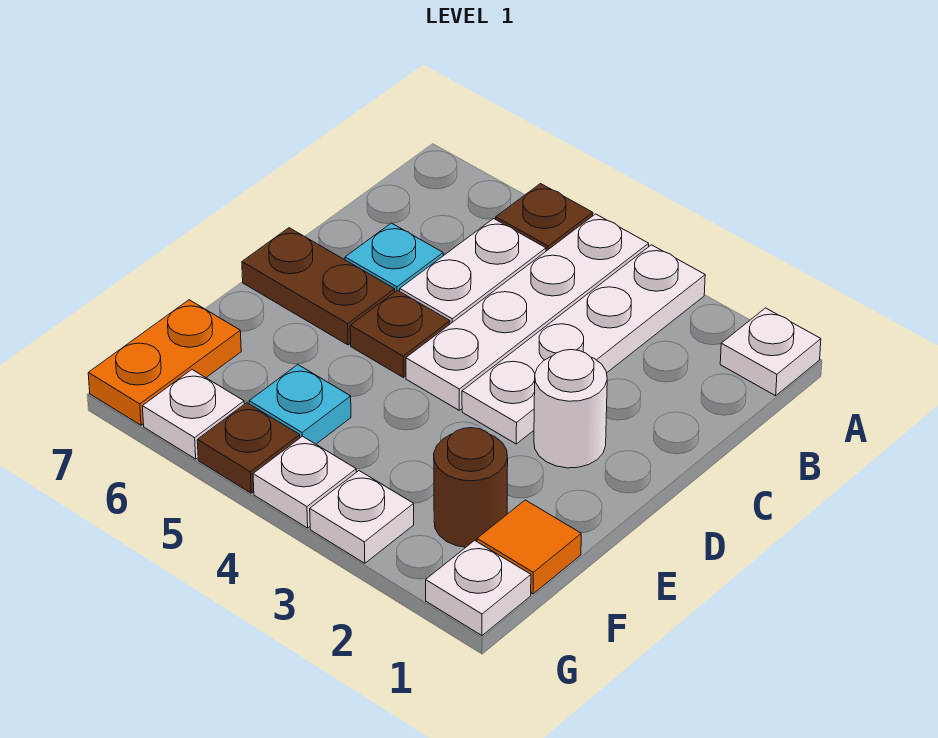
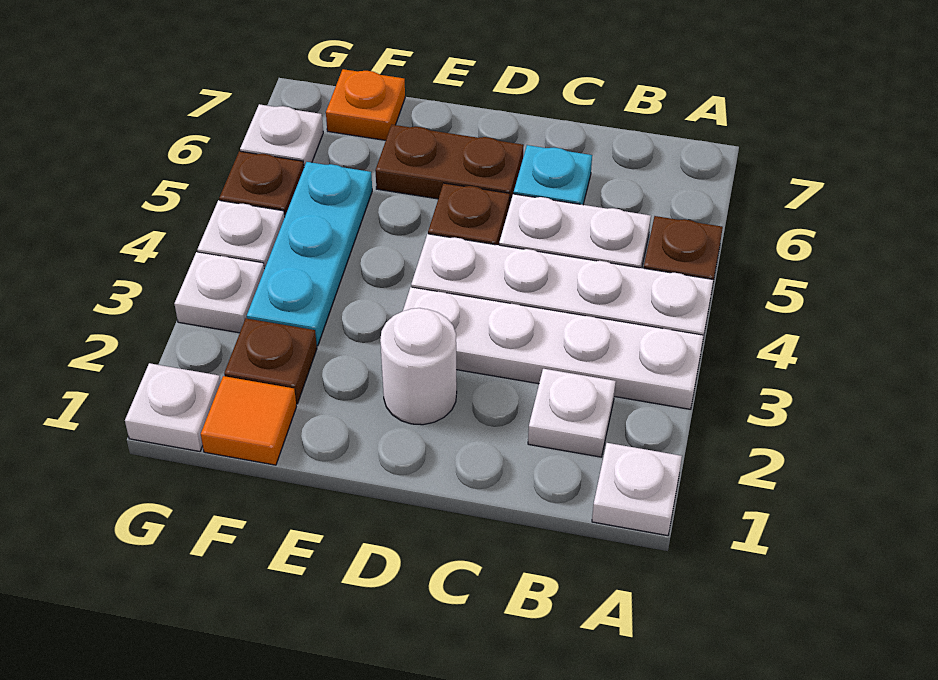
none -> white 1x1 plate [528,369,616,457]
brown 1x2 plate [242,228,395,345] -> brown 1x2 plate turned to [375,125,524,206]
brown 1x1 round brick [434,428,508,547] -> brown 1x1 plate [224,318,317,404]
cyan 1x1 plate [249,365,351,444] -> cyan 1x3 plate [247,162,372,346]
orange 1x2 plate [88,300,241,425] -> orange 1x1 plate [326,69,405,140]

